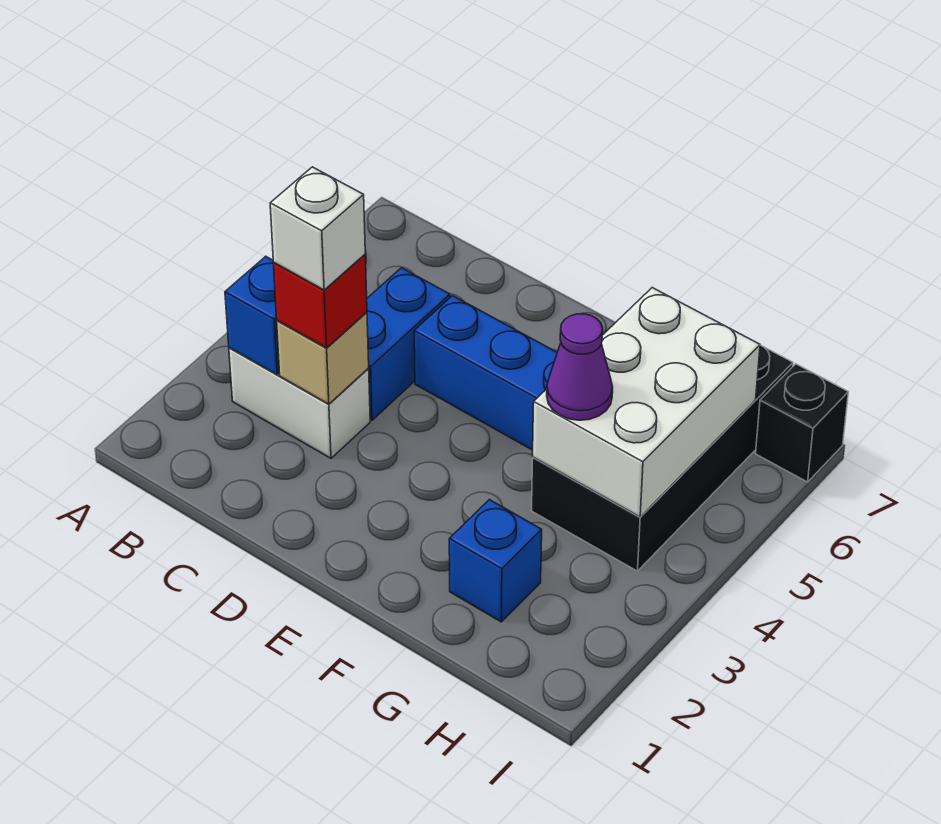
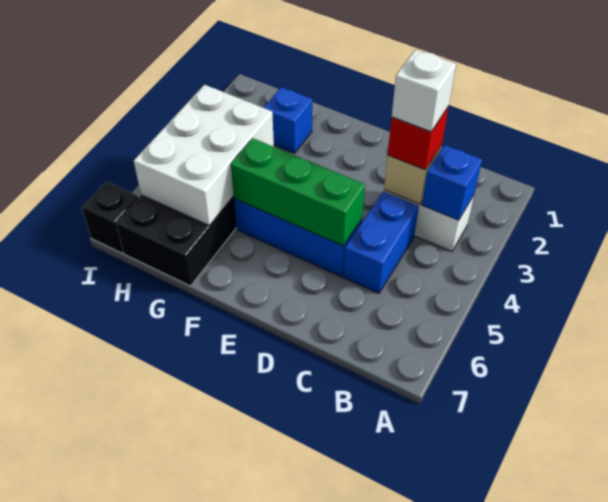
none -> green 1x3 brick [231,138,365,246]
purple 1x1 cone [547,314,613,420] -> none

